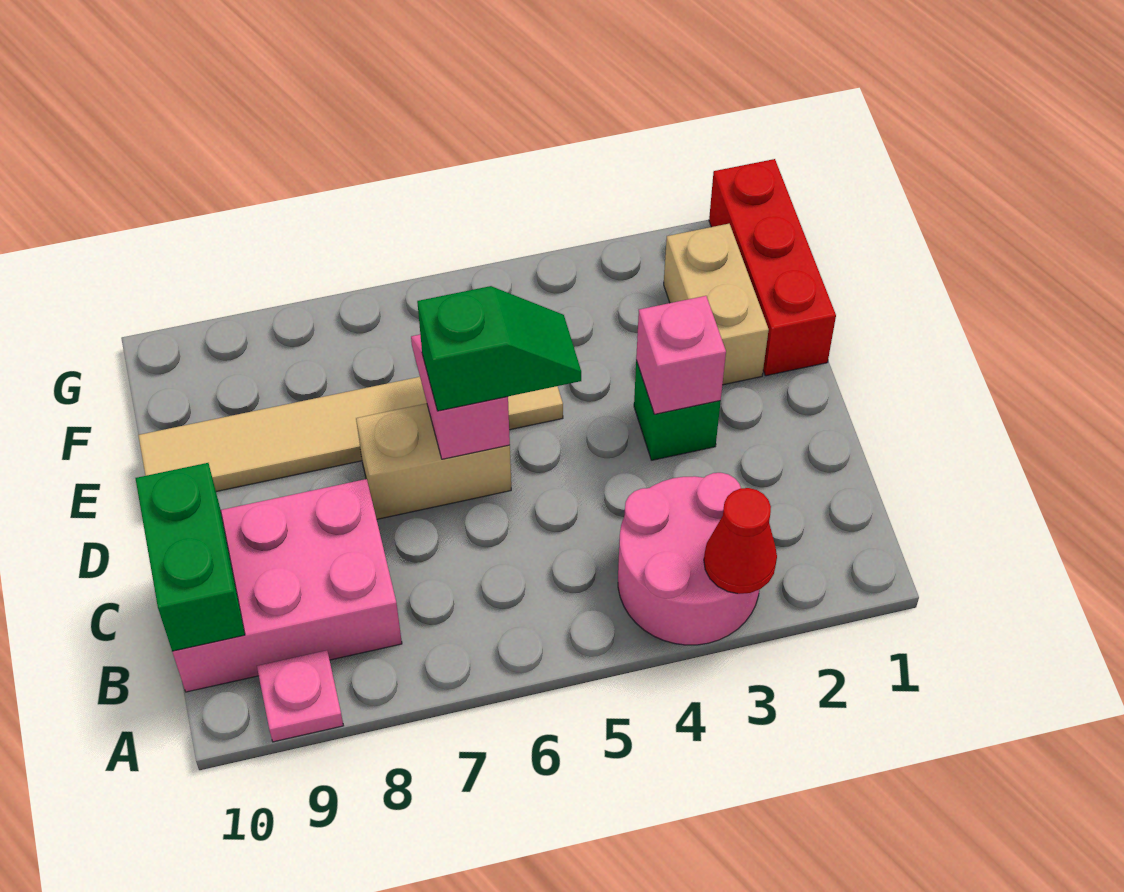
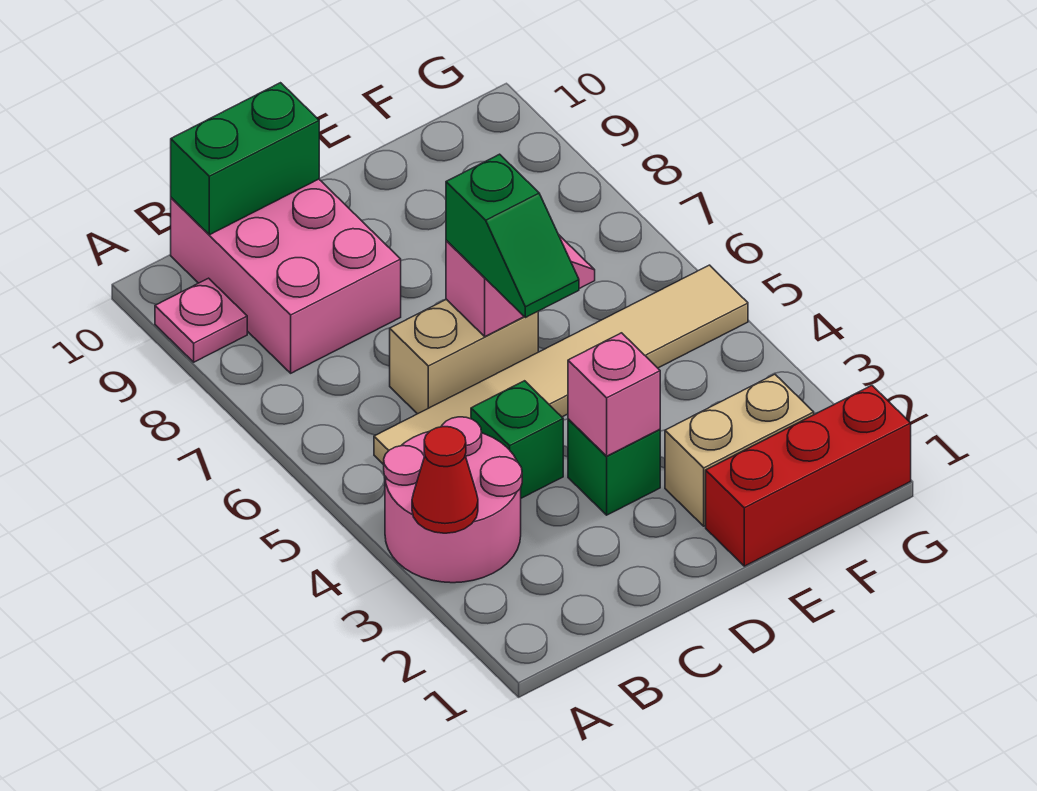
none -> green 1x1 brick [471,381,563,498]
tan 1x2 brick [356,403,511,519] -> tan 1x2 brick turned to [390,299,538,414]
tan 1x6 tile [138,377,563,492] -> tan 1x6 tile turned to [374,265,748,465]

